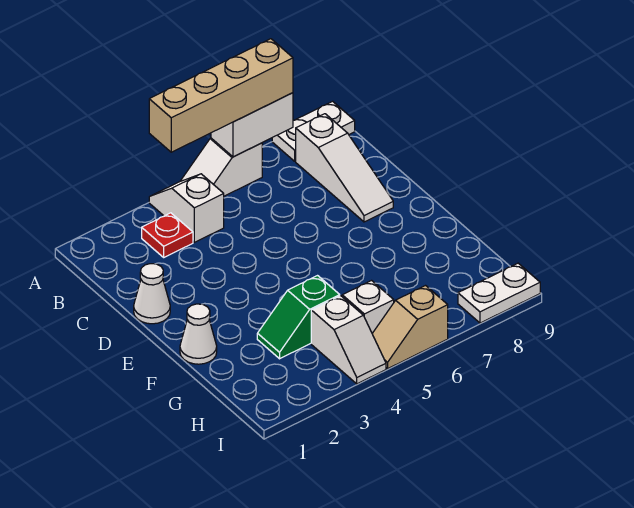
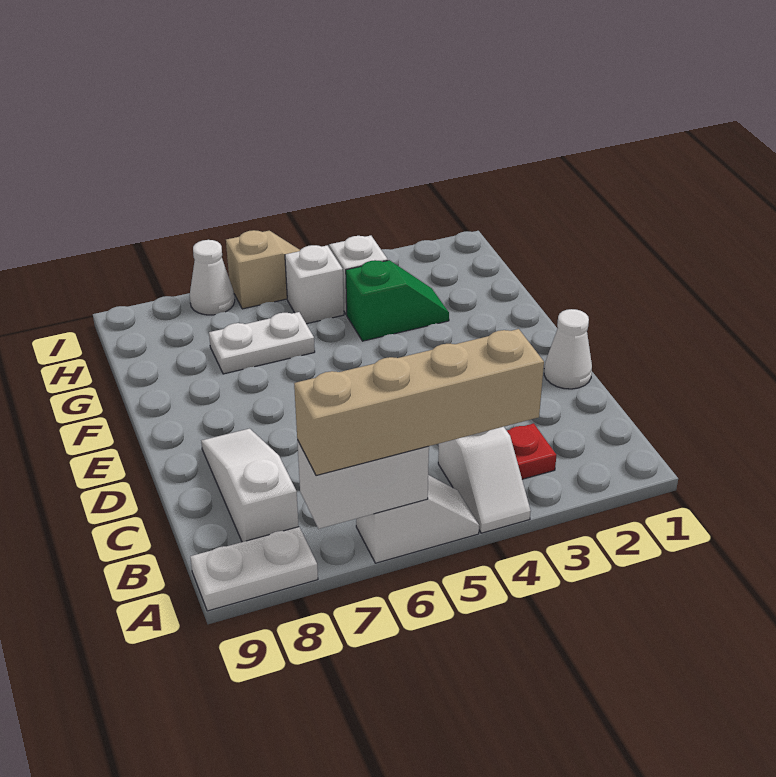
white 1x1 cone [180,304,217,364] -> white 1x1 cone moved to [190,240,235,315]
white 1x2 plate [458,263,540,323] -> white 1x2 plate moved to [209,312,315,374]

